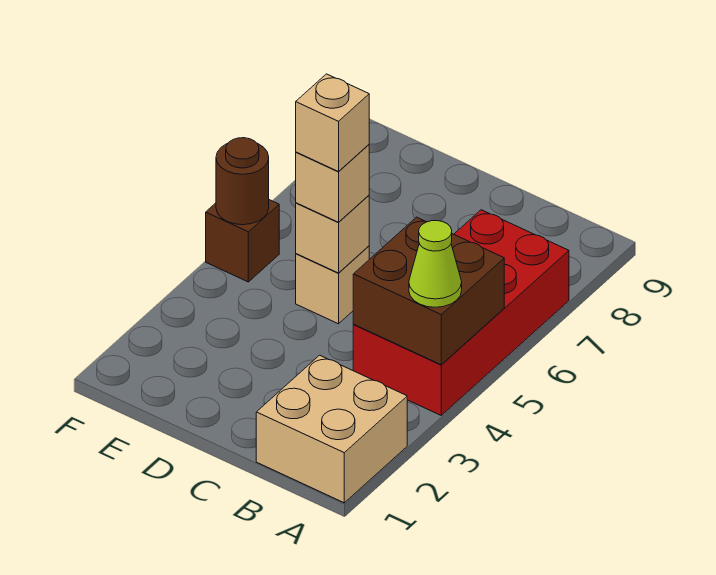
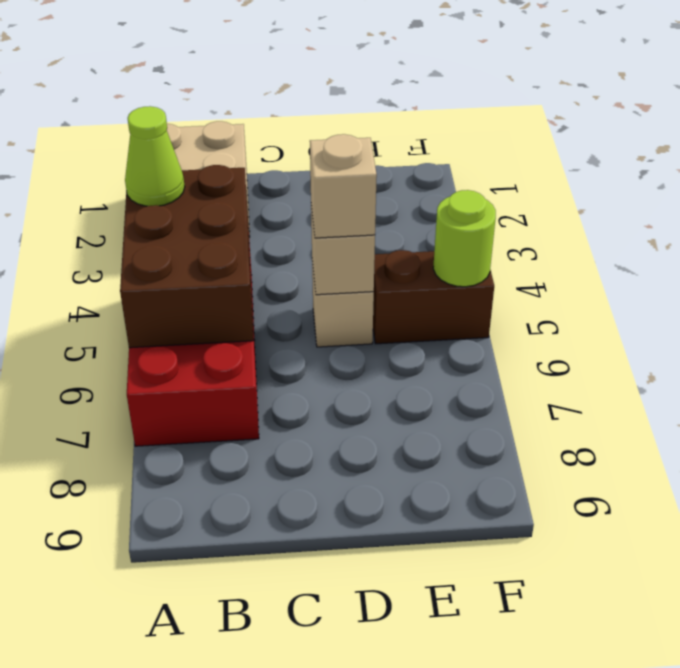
brown 2x2 brick [353,217,504,365] -> brown 2x3 brick [120,165,254,348]
tan 1x1 brick [296,74,369,172] -> none
brown 1x1 brick [206,200,279,282] -> brown 1x2 brick [373,250,494,344]
brown 1x1 round brick [216,138,269,225] -> lime 1x1 round brick [433,190,496,287]

